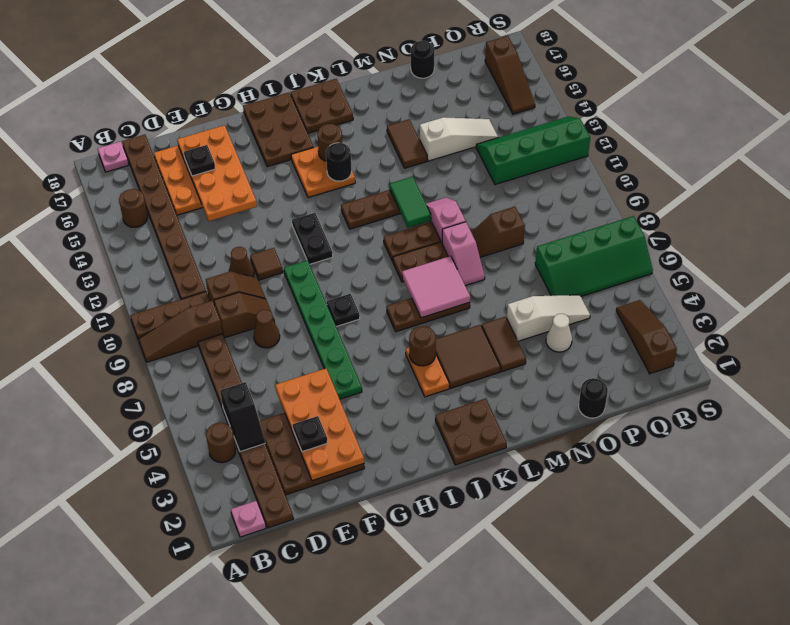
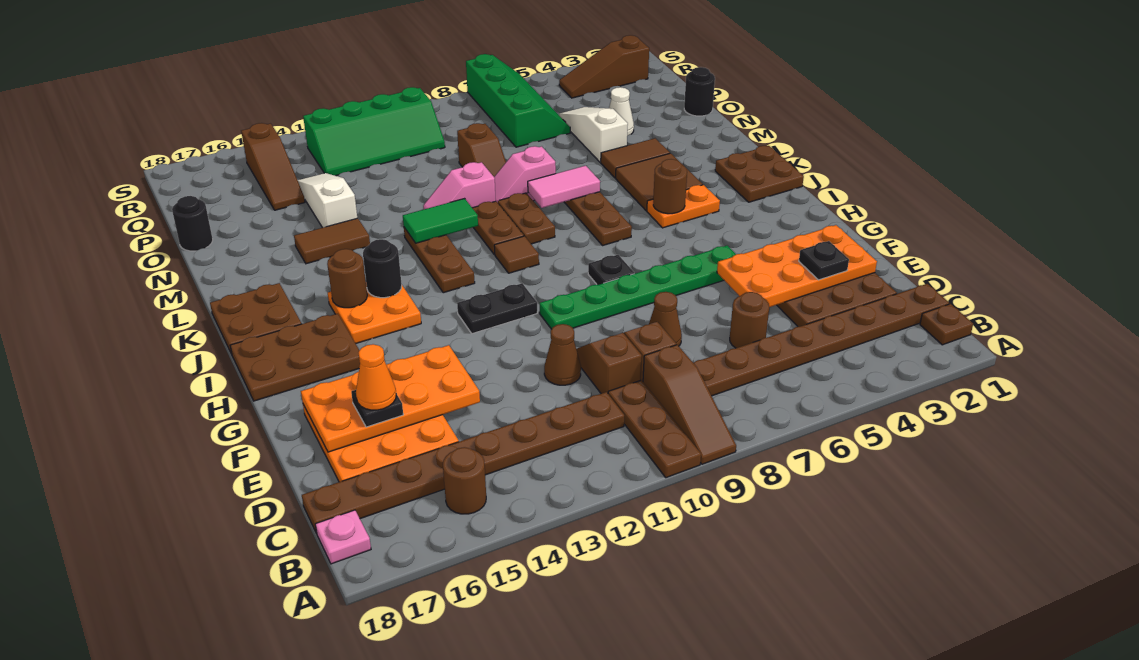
pink 1x1 plate [231,501,266,537] -> brown 1x1 plate [920,304,973,345]
brown 1x1 round brick [206,423,236,463] -> brown 1x1 round brick moved to [730,292,769,348]
black 1x2 slope [220,382,265,452] -> none
none -> orange 1x1 cone [356,344,396,410]
brown 1x1 tile [250,248,283,280] -> brown 1x1 tile moved to [494,236,539,273]
pink 2x2 tile [402,256,470,318] -> pink 1x2 tile [528,166,600,208]
pink 1x2 slope [442,222,485,286] -> pink 1x2 slope turned to [494,146,556,203]
green 2x4 slope [476,116,590,185] -> green 2x4 slope turned to [303,87,445,176]
brown 1x3 slope [485,36,535,114] -> brown 1x3 slope turned to [241,123,305,210]

